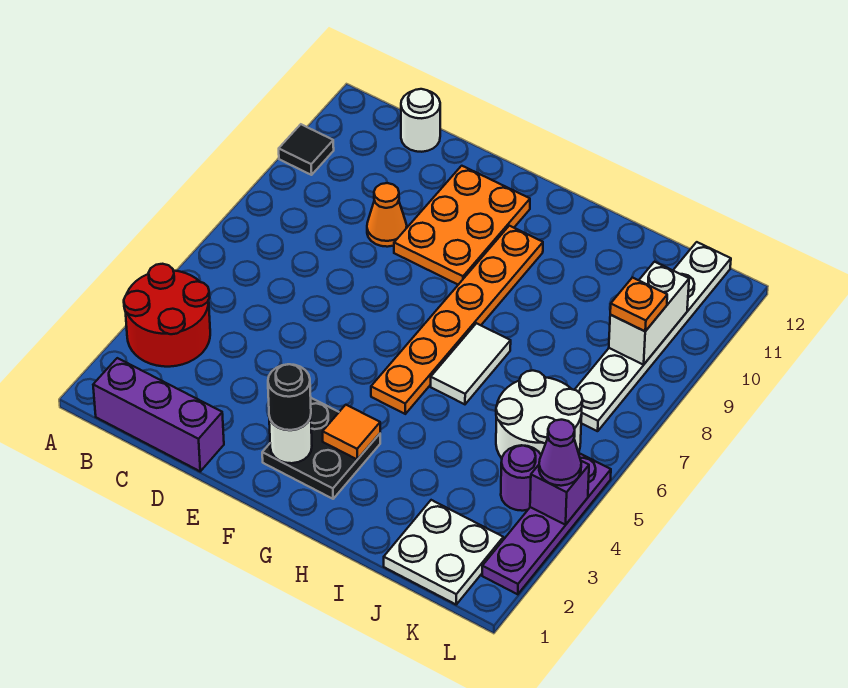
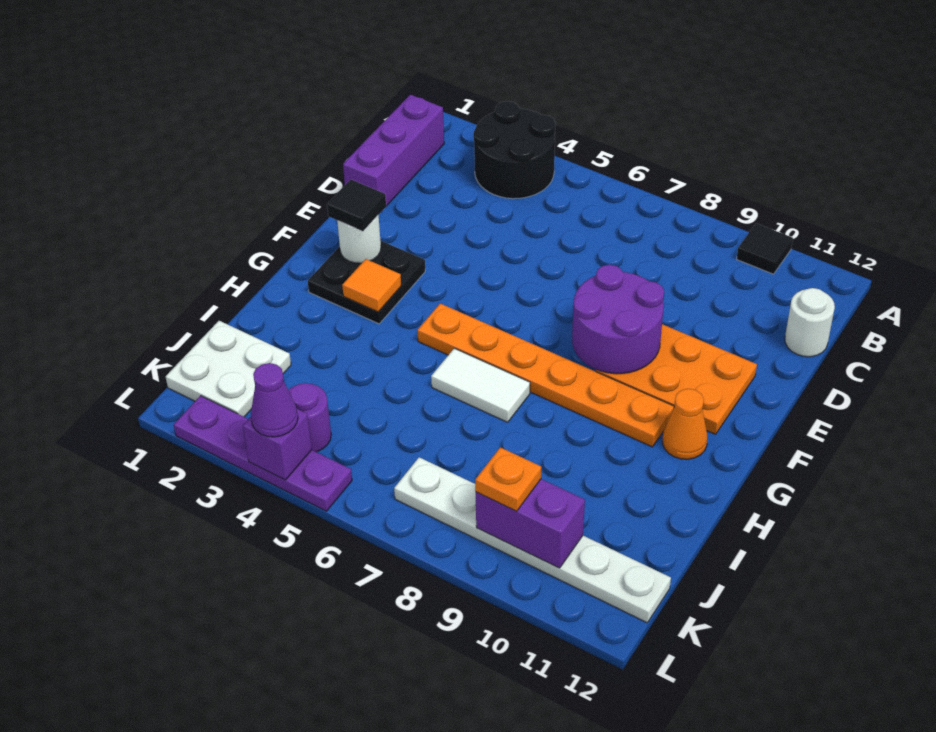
red 2x2 round brick [124,264,210,367] -> black 2x2 round brick [473,101,556,199]
orange 1x1 cone [367,183,407,247] -> orange 1x1 cone moved to [662,389,707,459]
none -> purple 2x2 round brick [572,265,664,374]
black 1x1 round brick [268,364,311,430] -> black 1x1 tile [327,180,386,231]
white 2x2 round brick [496,371,583,458] -> none
white 1x2 brick [609,262,689,365] -> purple 1x2 brick [476,479,585,568]

